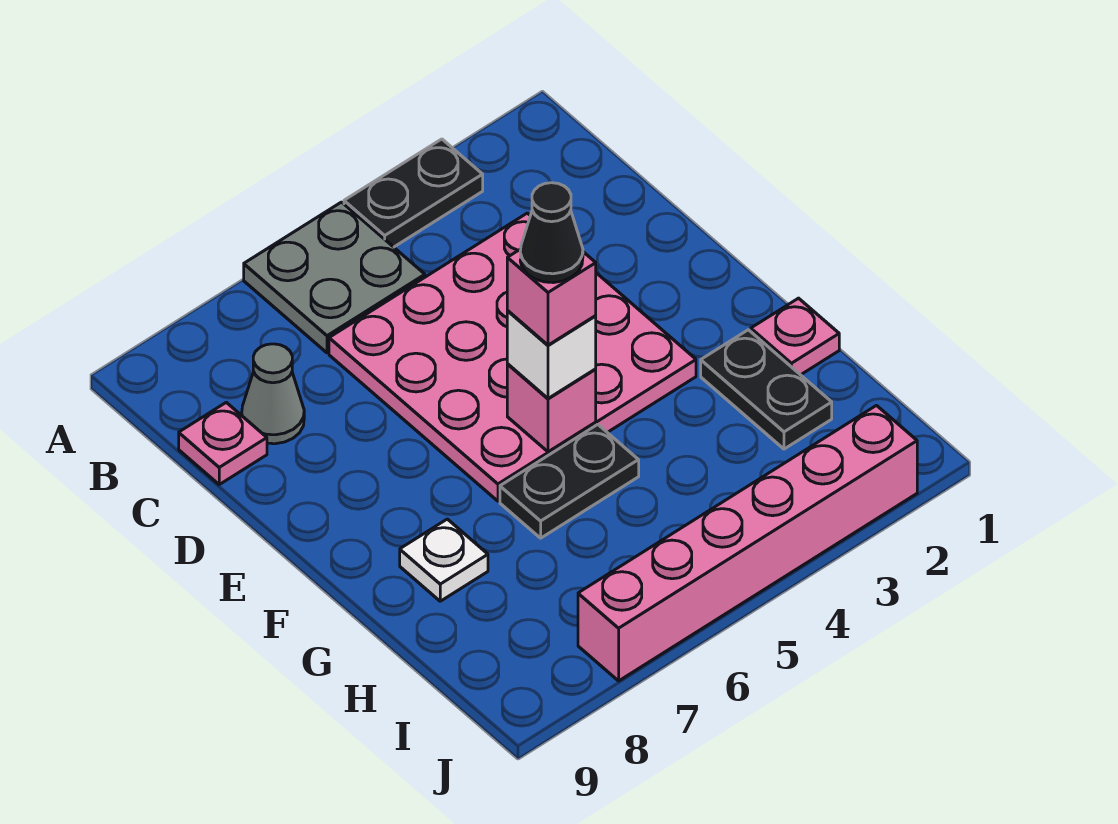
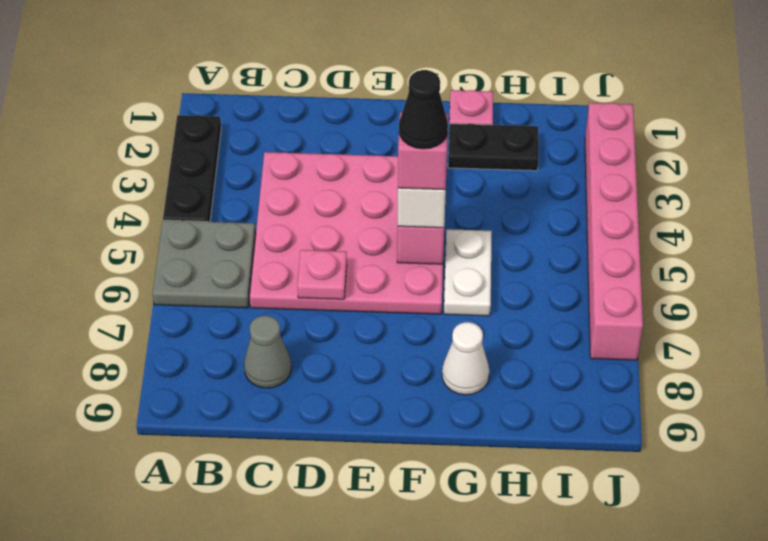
black 1x2 plate [344,139,483,247] -> black 1x3 plate [163,115,221,222]
pink 1x1 plate [179,402,267,484] -> pink 1x1 plate moved to [297,250,347,299]
black 1x2 plate [500,425,639,538] -> white 1x2 plate [444,229,492,316]
white 1x1 plate [400,519,488,601] -> white 1x1 cone [442,322,490,395]

